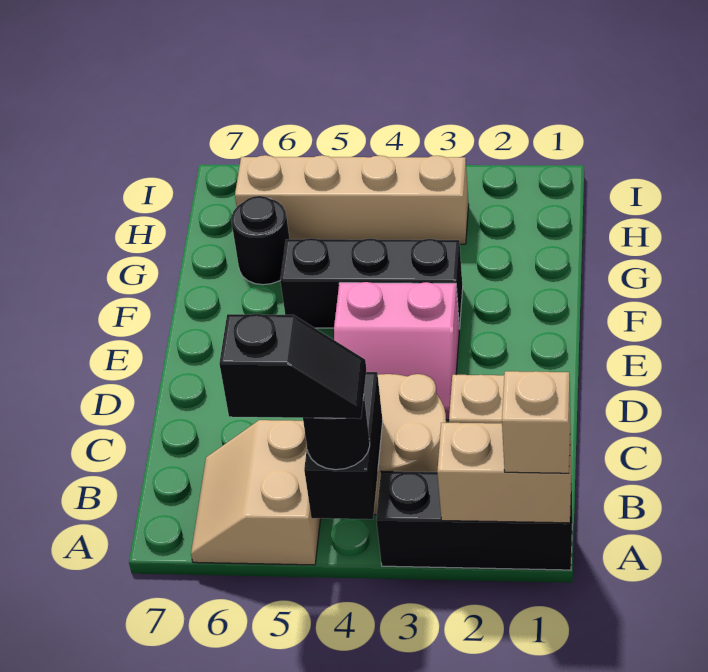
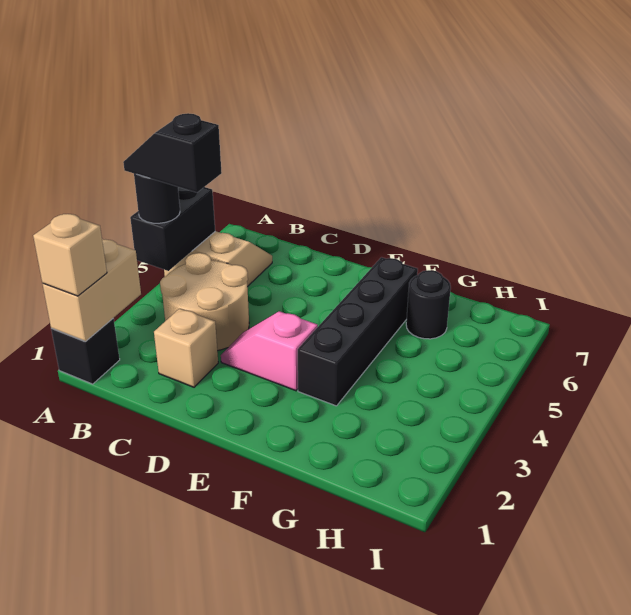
black 1x3 brick [376,471,572,570] -> black 1x1 brick [51,319,120,384]
black 1x2 brick [304,372,383,519] -> black 1x2 brick turned to [130,187,215,271]
black 1x2 slope [219,314,366,419] -> black 1x2 slope turned to [123,113,222,192]
pink 2x2 slope [334,282,459,420] -> pink 1x2 slope [221,311,318,391]
black 1x3 brick [280,238,463,329] -> black 1x4 brick [298,257,418,406]
tan 1x4 brick [235,155,469,244] -> none

